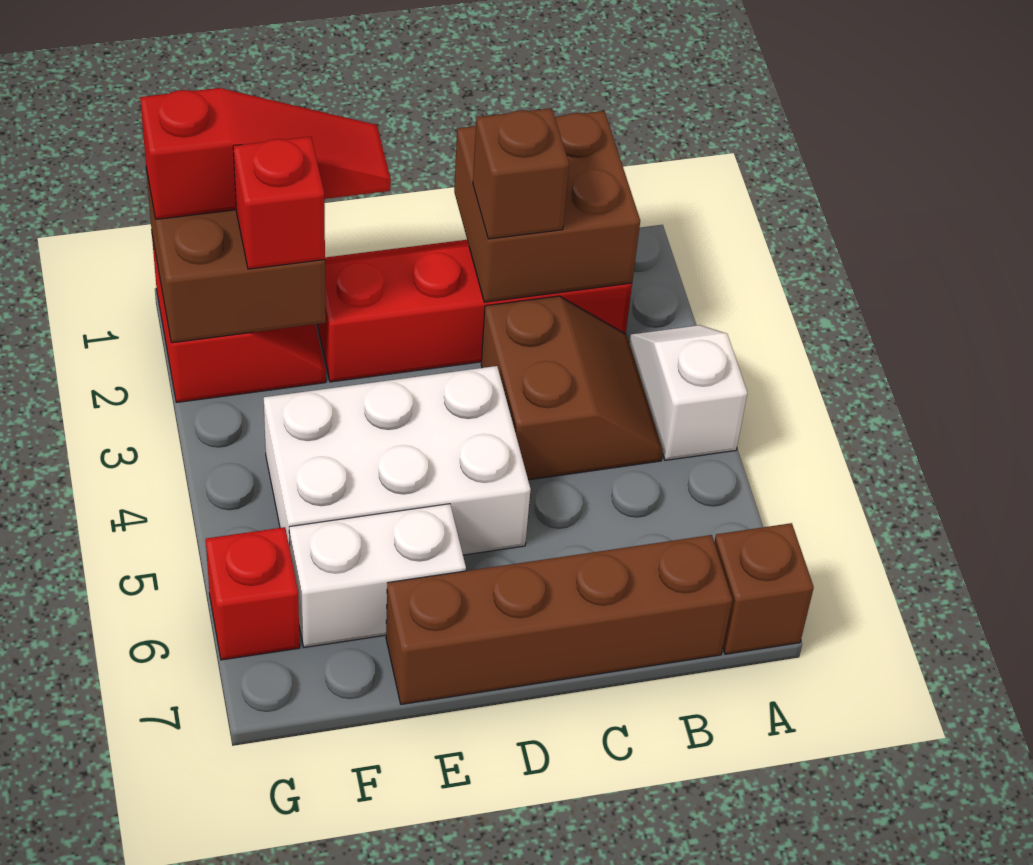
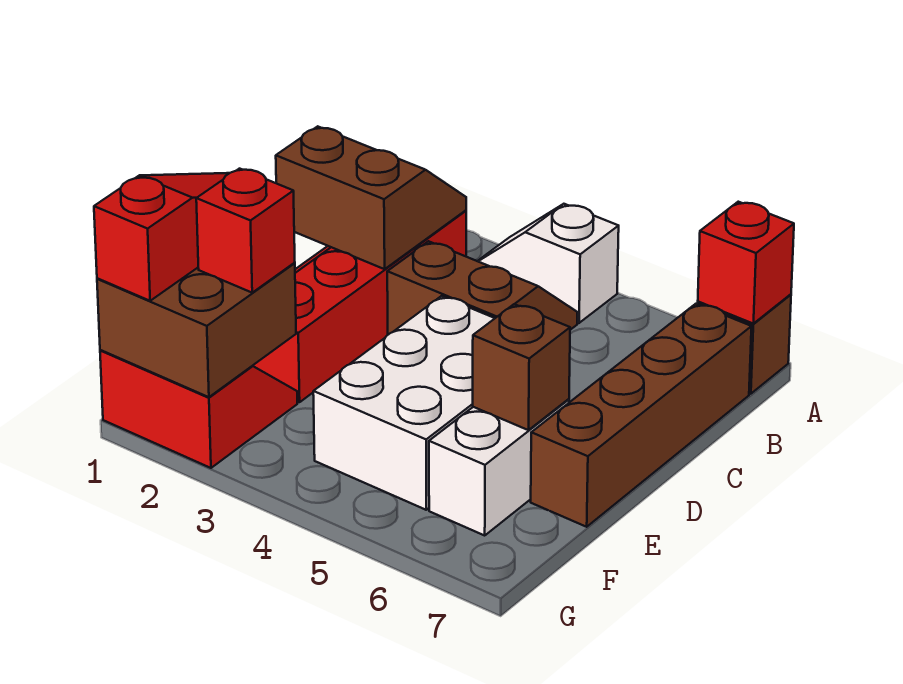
brown 2x2 brick [454,111,640,302] -> brown 2x2 slope [276,126,466,269]
brown 1x1 brick [473,108,569,239] -> brown 1x1 brick moved to [473,304,570,430]
red 1x1 brick [206,527,300,660] -> red 1x1 brick moved to [698,202,794,324]

